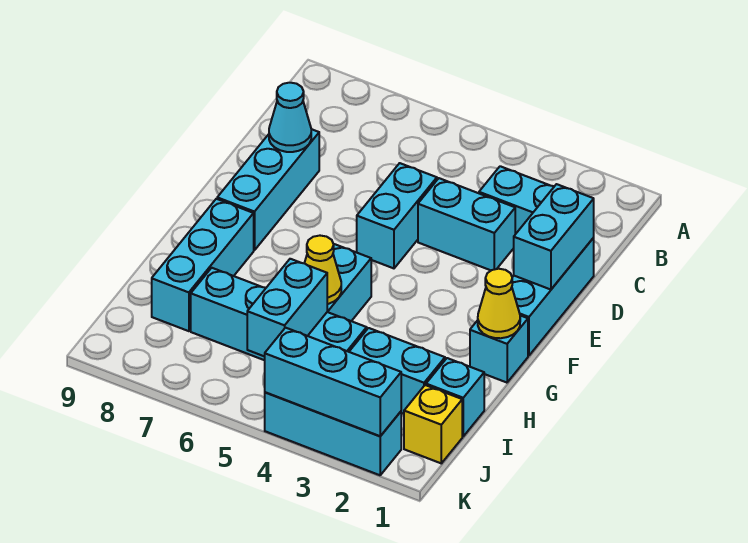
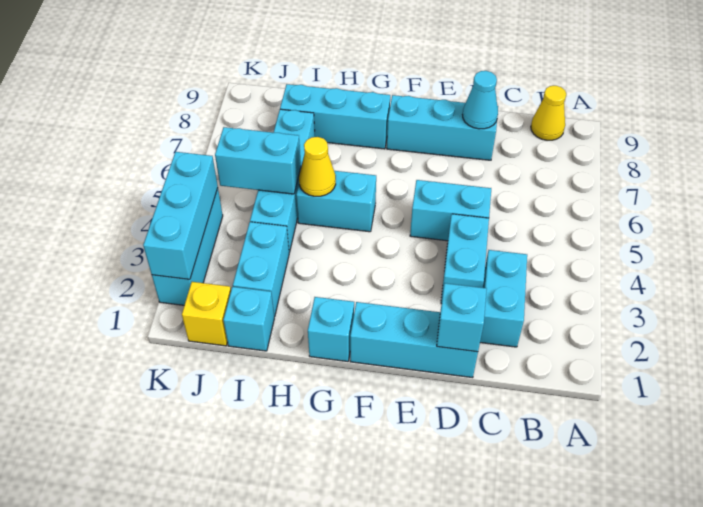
cyan 1x2 brick [514,184,594,290] -> cyan 1x1 brick [437,283,487,352]
yellow 1x1 cone [478,269,520,338] -> yellow 1x1 cone moved to [531,86,566,140]

